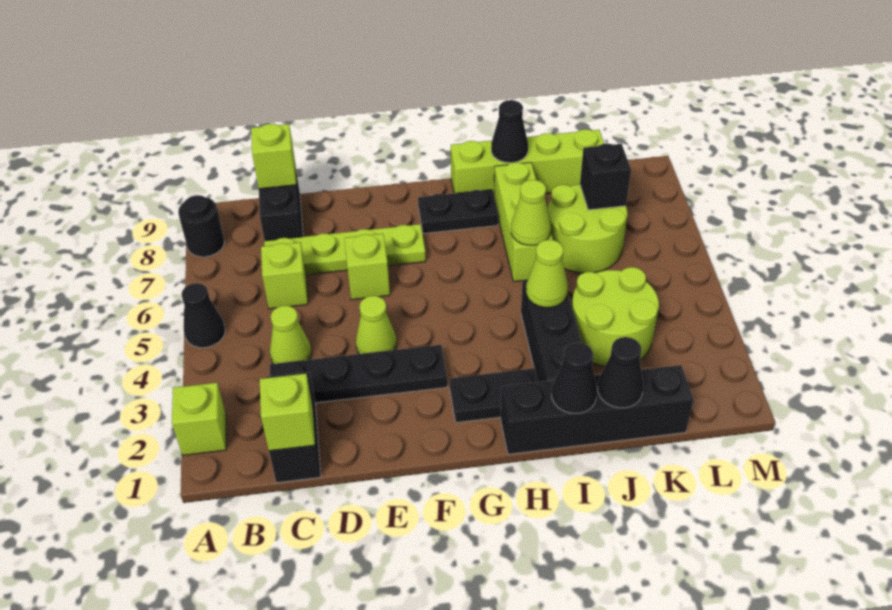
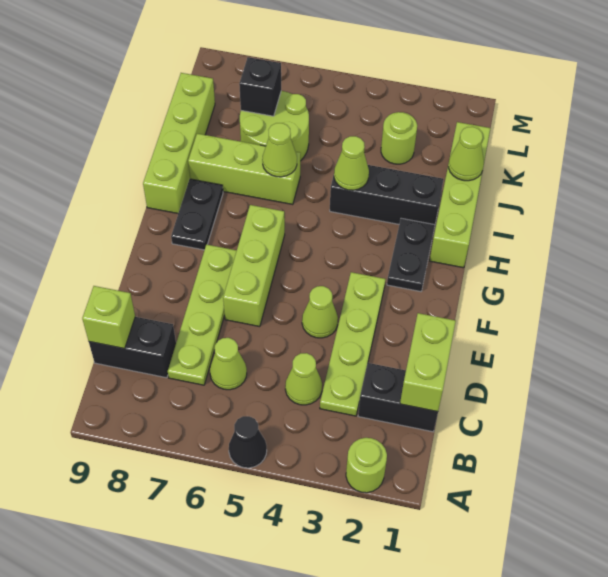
lime 1x1 brick [172,383,226,455] -> lime 1x1 round brick [346,438,387,493]
black 1x1 round brick [178,195,225,257] -> none
lime 1x1 brick [260,374,315,451] -> lime 1x2 brick [400,313,456,412]
black 1x4 plate [269,345,447,403] -> lime 1x4 plate [320,272,386,416]
lime 1x1 brick [261,243,308,309] -> lime 1x1 cone [210,338,247,390]
lime 1x1 brick [344,234,390,300] -> lime 1x3 brick [223,205,285,327]
black 1x4 brick [501,365,693,454] -> lime 1x4 brick [430,122,491,268]
black 1x1 cone [552,342,597,413] -> none
black 1x1 cone [491,100,528,163] -> none
black 1x1 cone [598,337,643,408] -> lime 1x1 cone [449,127,484,181]
lime 2x2 round brick [572,267,659,366] -> lime 1x1 round brick [381,112,417,164]

